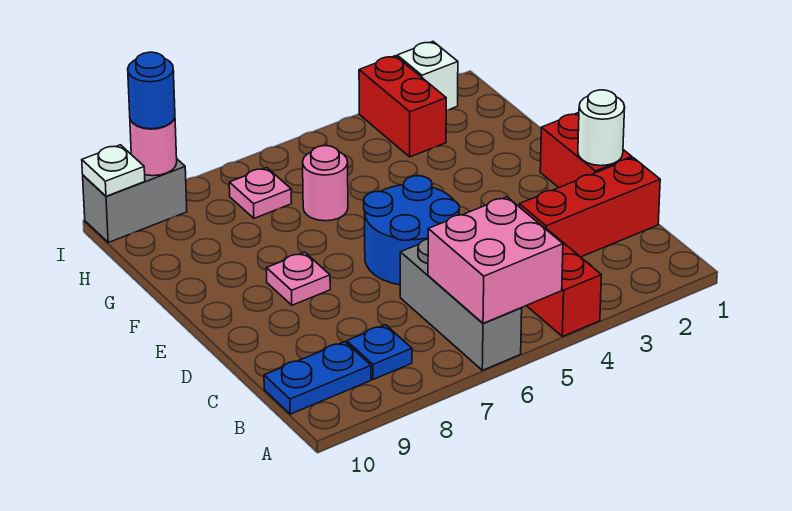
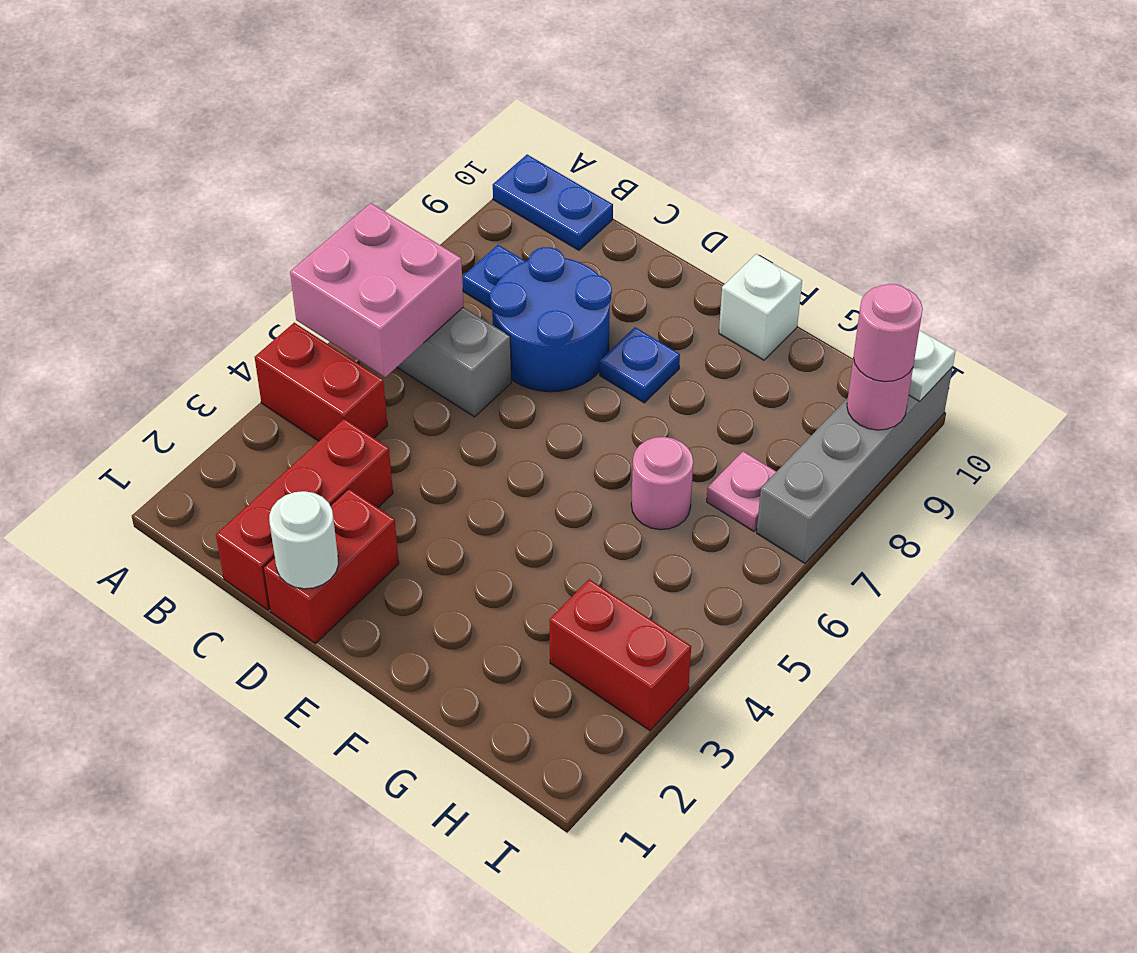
blue 1x2 plate [264,342,371,414] -> blue 1x2 plate turned to [493,155,613,250]
red 1x2 brick [540,113,632,188] -> red 1x2 brick turned to [263,489,399,644]
blue 2x2 round brick [364,176,459,285] -> blue 2x2 round brick moved to [490,247,612,392]
pink 1x1 plate [267,252,330,305] -> blue 1x1 plate [600,327,680,403]
white 1x1 brick [397,42,458,110] -> white 1x1 brick moved to [719,254,802,360]
grey 1x2 brick [83,159,187,242] -> grey 1x4 brick [757,367,953,563]
blue 1x1 round brick [128,52,175,129] -> pink 1x1 round brick [853,284,923,382]

